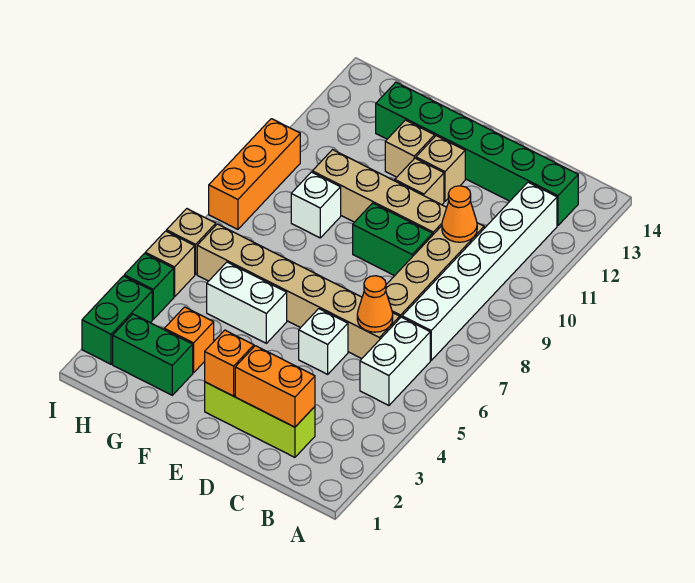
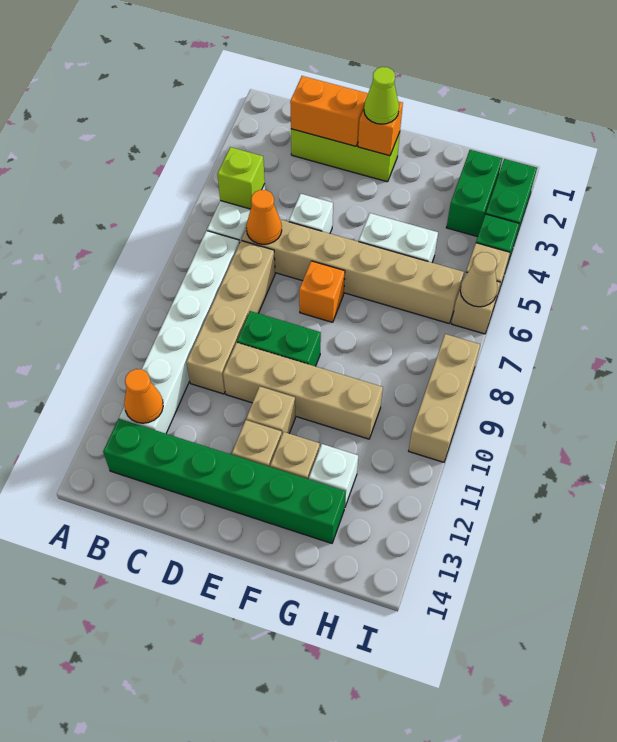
none -> lime 1x1 brick [217,147,265,209]
orange 1x1 cone [442,186,477,242] -> orange 1x1 cone moved to [124,369,163,423]
none -> lime 1x1 cone [364,67,399,124]
green 1x2 brick [113,314,193,395] -> green 1x2 brick turned to [446,150,502,237]
orange 1x1 brick [164,307,214,373] -> orange 1x1 brick moved to [299,261,345,322]
white 1x1 brick [291,172,341,238] -> white 1x1 brick moved to [309,444,358,507]
none -> tan 1x1 cone [460,252,497,307]
orange 1x3 brick [209,119,300,229] -> tan 1x3 brick [409,334,480,462]

